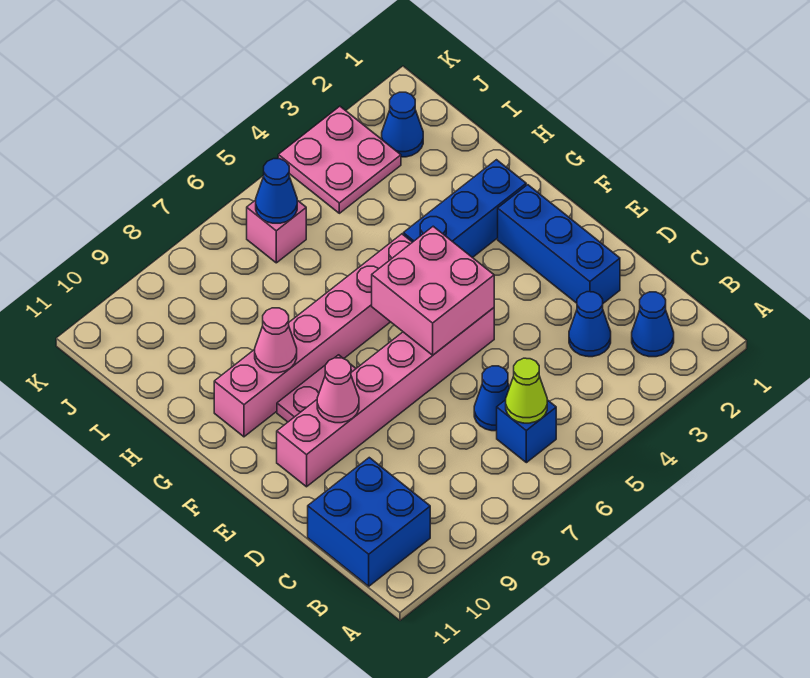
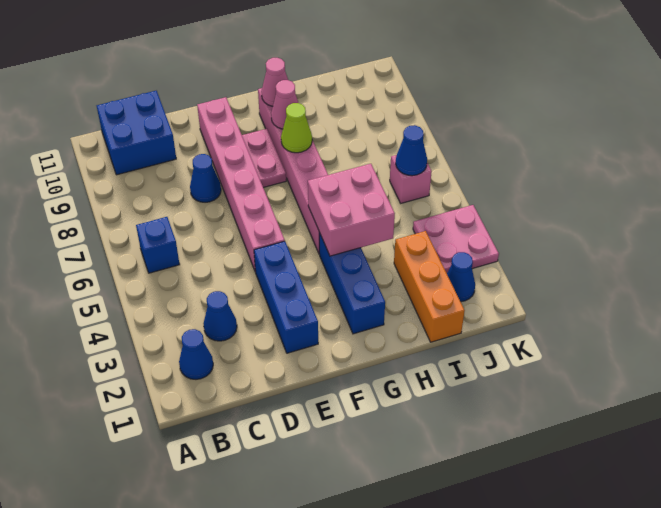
lime 1x1 cone [506,358,547,423] -> lime 1x1 cone moved to [281,103,312,153]
blue 1x1 cone [474,366,510,431] -> blue 1x1 cone moved to [190,154,221,202]
blue 1x3 brick [498,185,620,303] -> blue 1x3 brick turned to [254,241,318,353]
pink 2x2 brick [372,226,494,355] -> pink 2x2 brick moved to [308,164,395,256]
pink 1x1 cone [317,358,359,423] -> pink 1x1 cone moved to [261,58,288,106]
none -> orange 1x3 brick [394,231,465,342]

